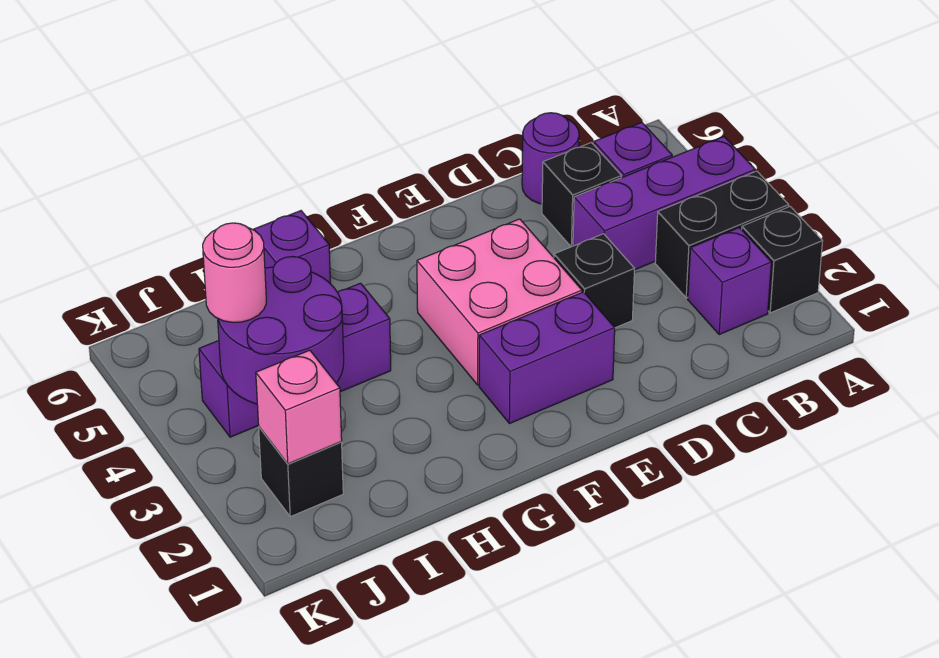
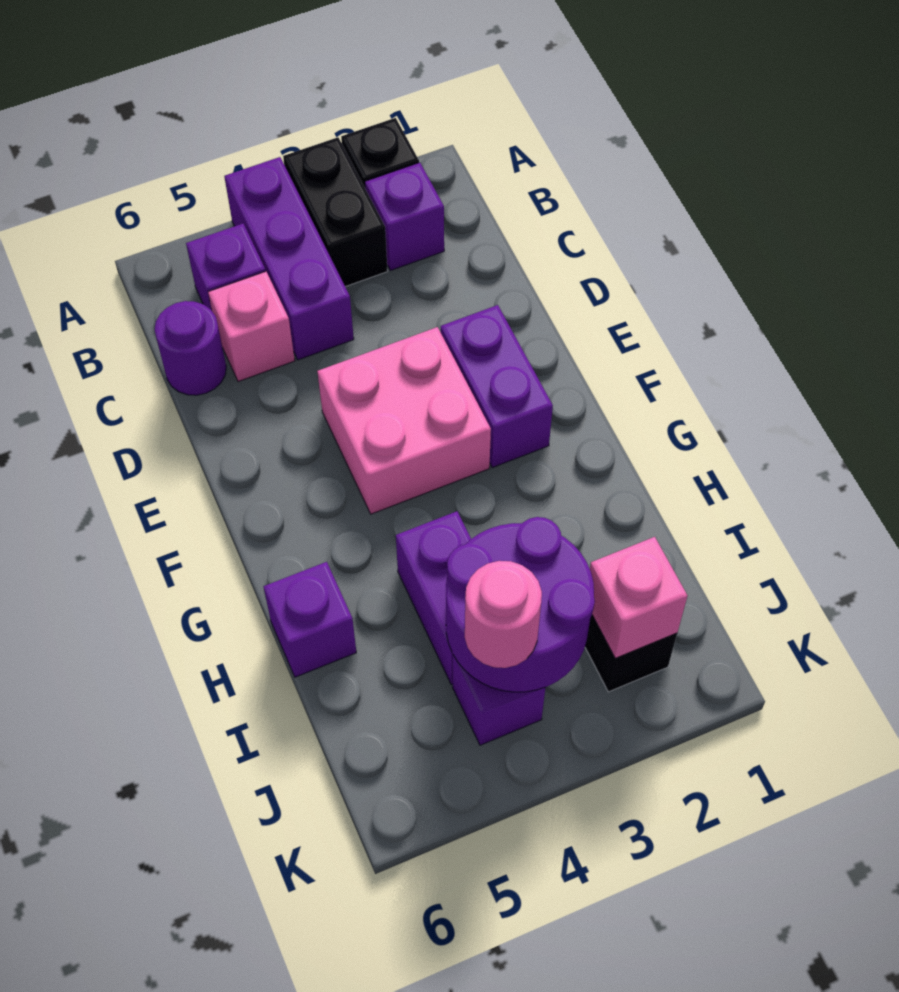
black 1x1 brick [542,143,621,247] -> pink 1x1 brick [208,272,295,382]
black 1x1 brick [554,234,634,328] -> none

